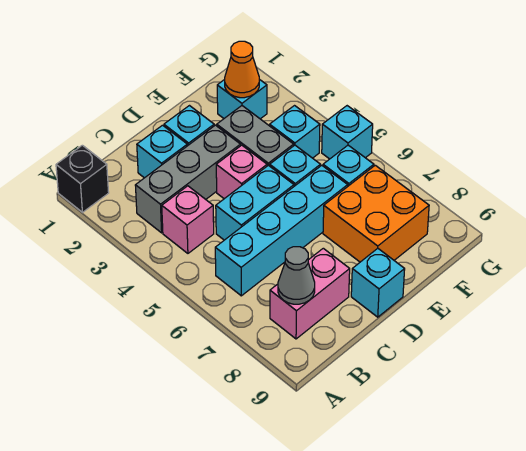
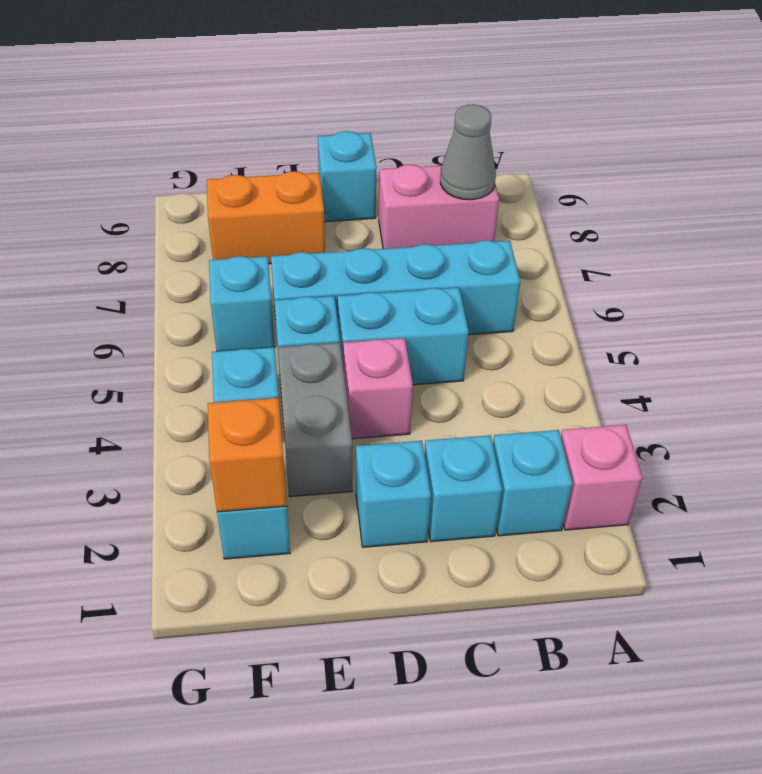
black 1x1 brick [56,145,109,212] -> none
grey 1x3 brick [135,125,241,233] -> none
pink 1x1 brick [162,186,214,253] -> pink 1x1 brick moved to [561,425,642,530]
orange 2x2 brick [323,165,429,262] -> orange 1x2 brick [207,171,325,264]
orange 1x1 cone [225,41,259,98] -> orange 1x1 brick [208,398,287,512]
cyan 1x1 brick [322,106,373,159] -> cyan 1x1 brick moved to [493,430,573,536]

